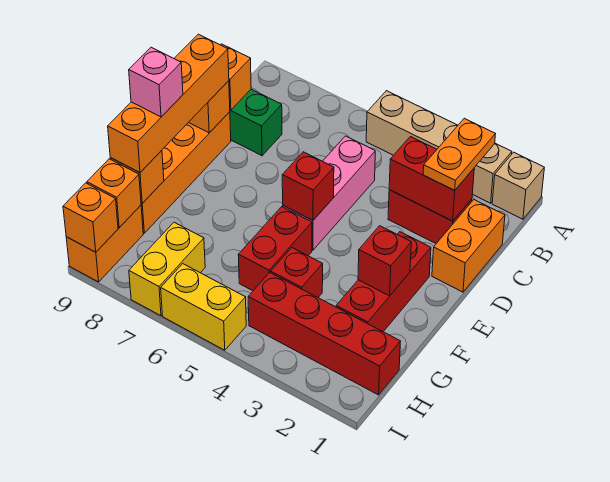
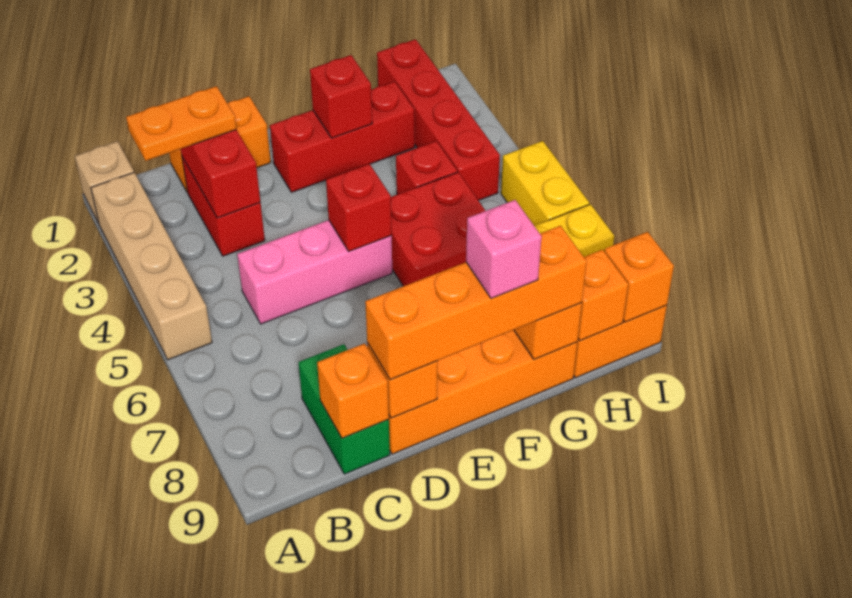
red 1x2 brick [238,207,312,291] -> red 2x2 brick [391,172,485,286]

